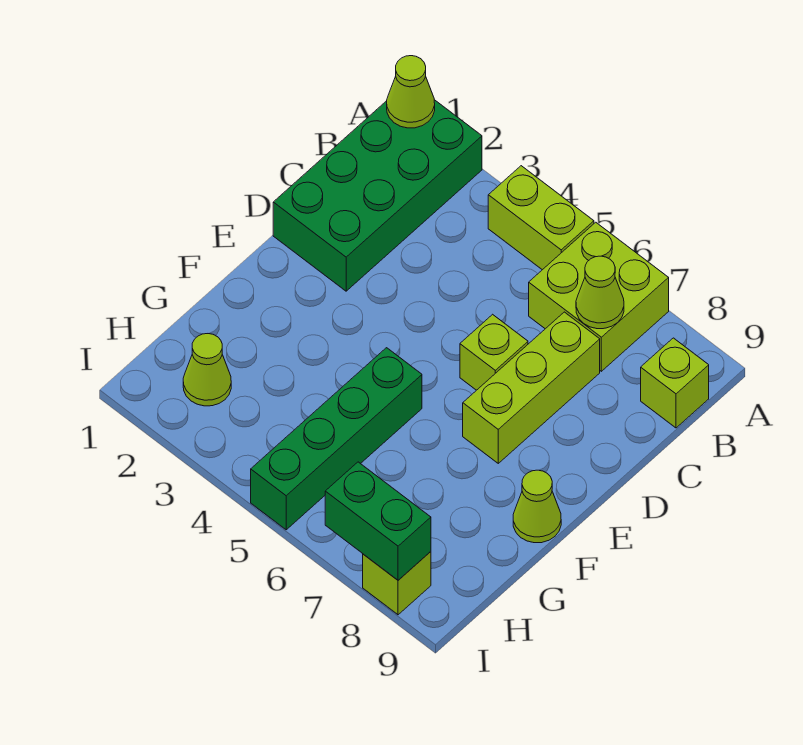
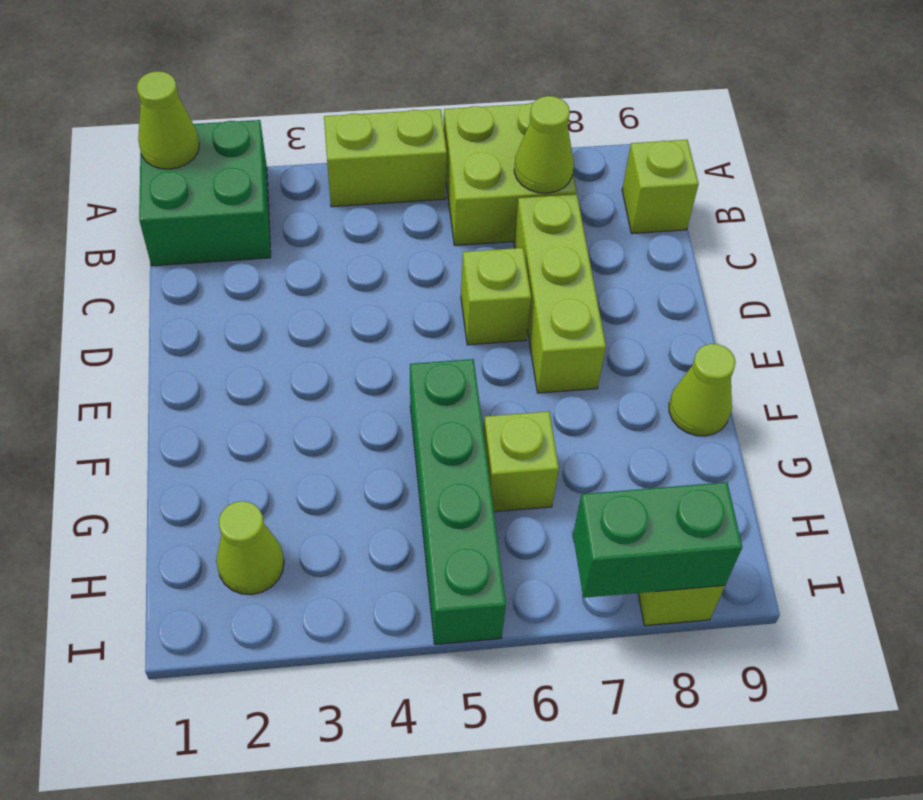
green 2x4 brick [273,100,482,291] -> green 2x2 brick [139,120,271,266]
none -> lime 1x1 brick [483,411,559,512]

